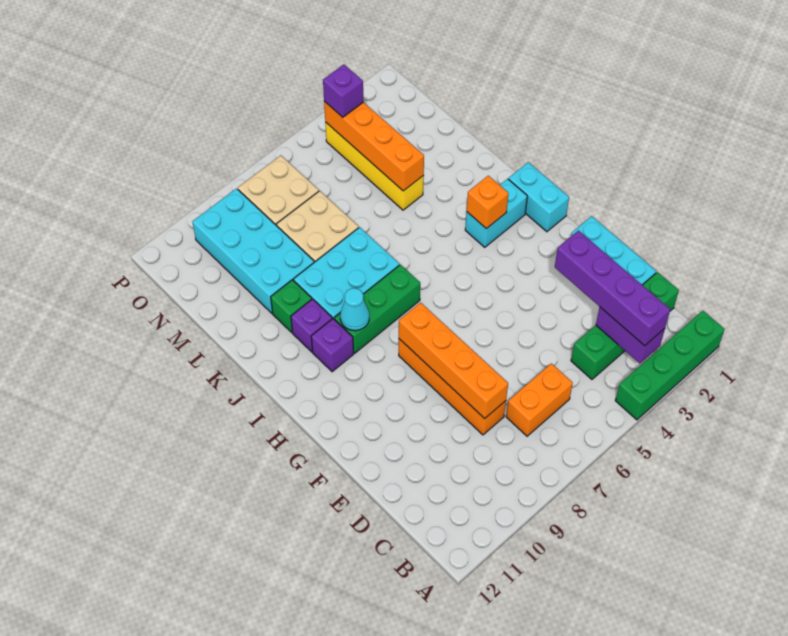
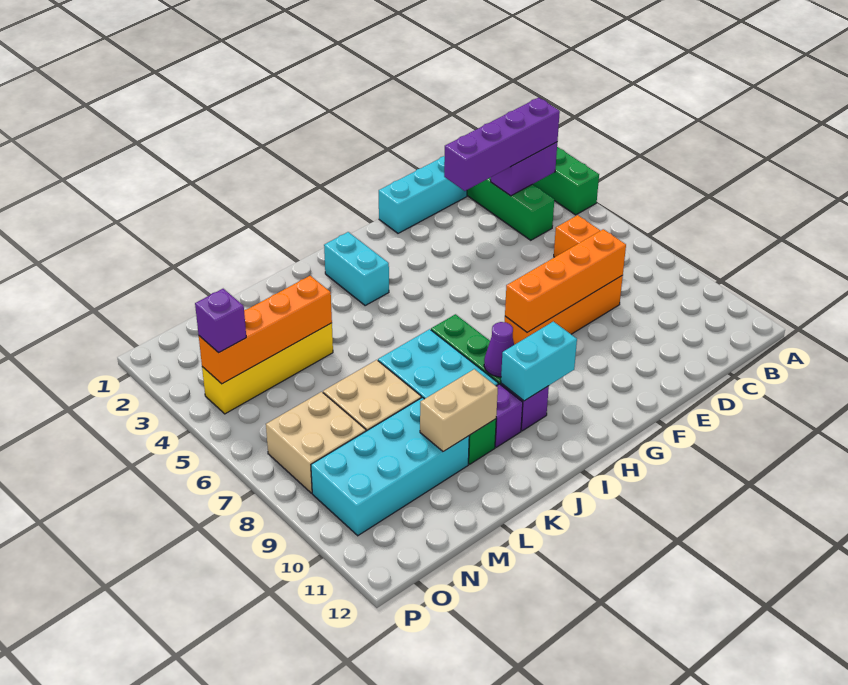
cyan 1x2 brick [509,162,569,232] -> cyan 1x2 brick moved to [501,321,577,401]
orange 1x1 brick [467,176,509,229] -> none
cyan 1x1 cone [340,288,369,331] -> purple 1x1 cone [484,322,514,377]
none -> tan 1x2 brick [420,369,498,452]

